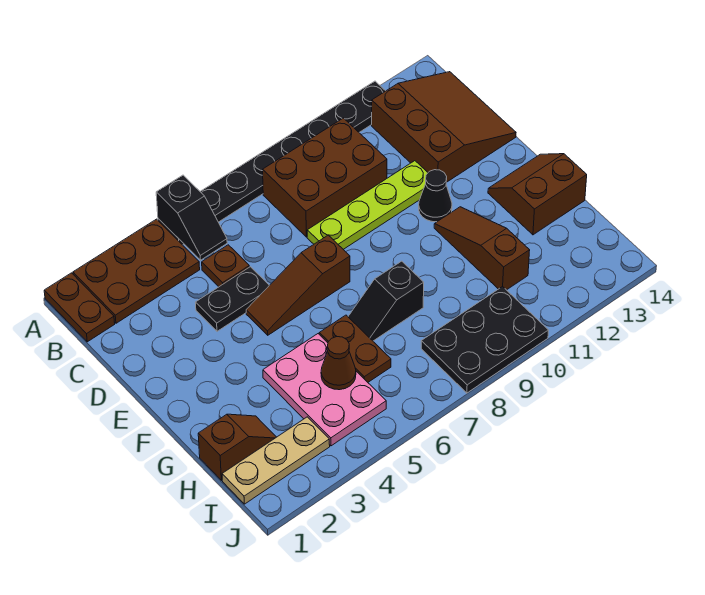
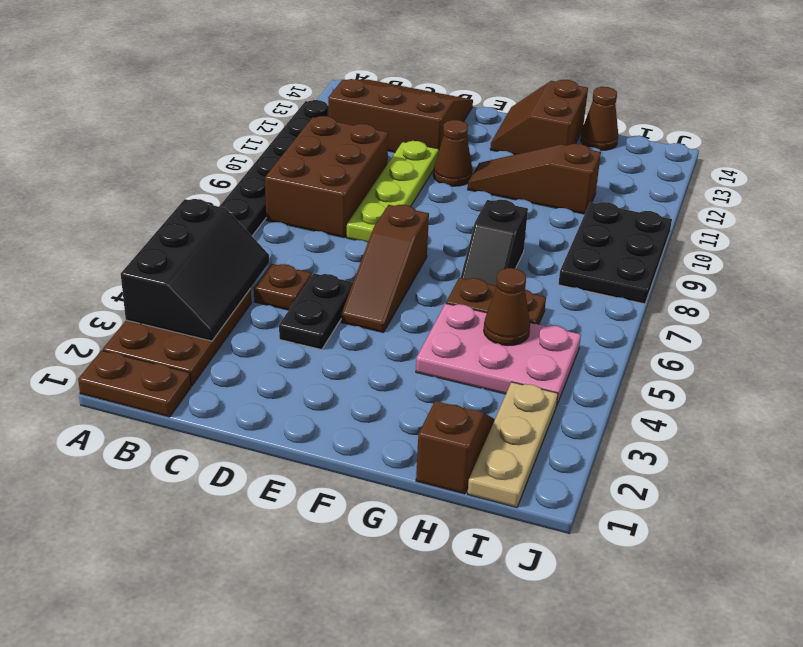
black 1x2 slope [156,175,227,260] -> black 2x3 slope [121,199,269,341]
black 1x1 cone [419,170,452,222] -> brown 1x1 cone [433,120,473,186]
none -> brown 1x1 cone [580,87,618,150]

